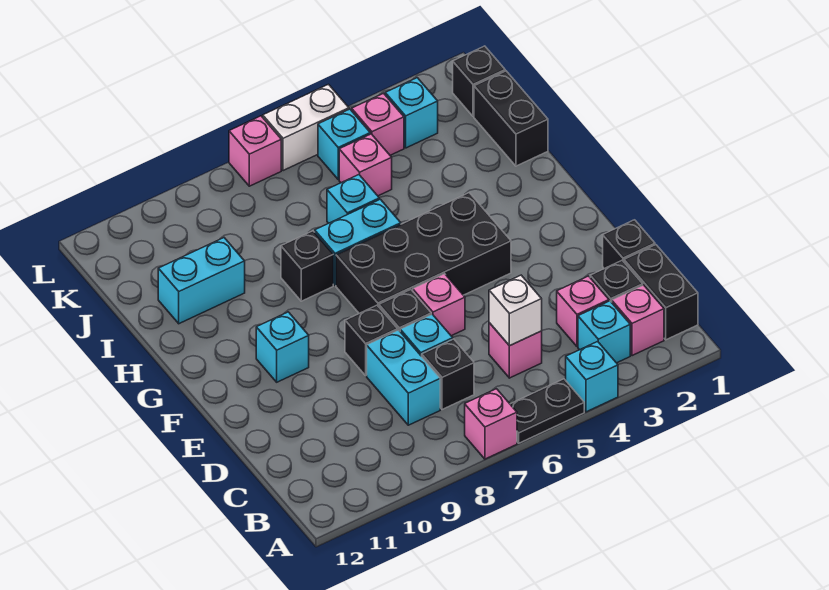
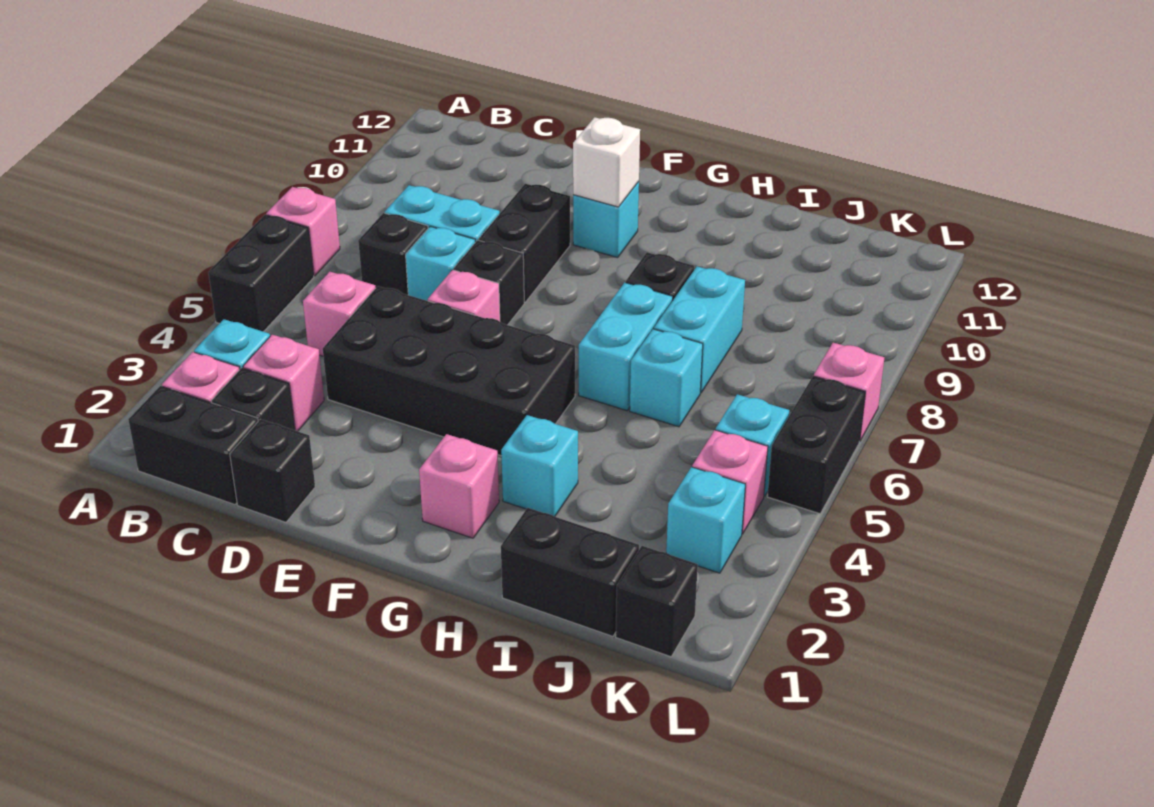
cyan 1x1 brick [566,341,618,412] -> cyan 1x1 brick moved to [501,415,578,517]
black 1x2 plate [510,379,584,443] -> black 1x2 brick [208,215,314,332]
white 1x1 brick [489,275,542,346] -> white 1x1 brick moved to [573,117,640,207]
black 1x1 brick [345,305,398,375] -> black 1x2 brick [479,184,570,302]
black 2x4 brick [336,193,511,313] -> black 2x4 brick turned to [323,286,575,456]
cyan 1x2 brick [158,238,245,324] -> cyan 1x2 brick moved to [654,266,745,393]
pink 1x1 brick [339,134,392,196] -> pink 1x1 brick moved to [419,434,499,538]
white 1x2 brick [263,84,349,171] -> black 1x2 brick [767,376,865,514]

